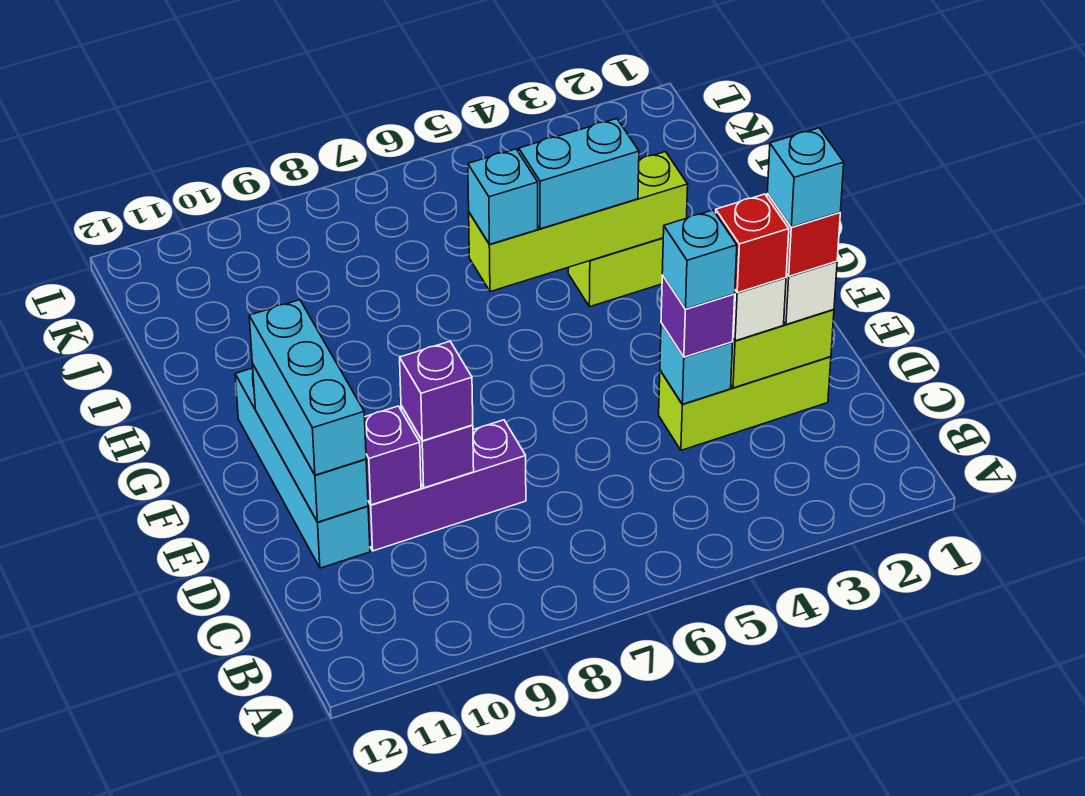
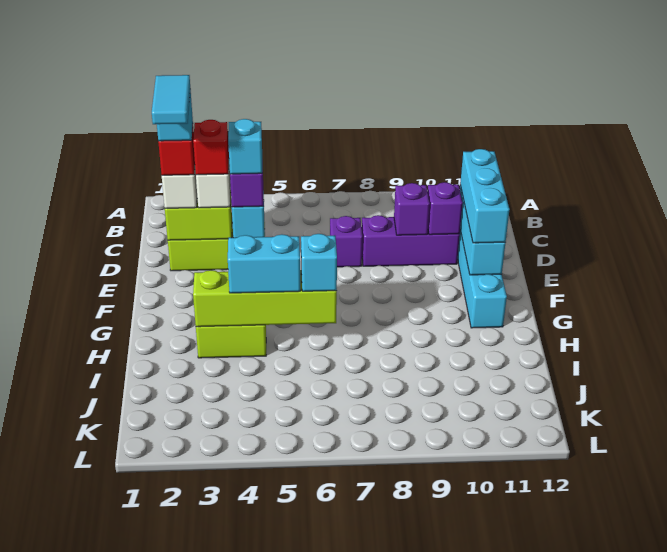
none -> cyan 1x2 tile [152,75,190,124]
purple 1x1 brick [400,341,473,441] -> purple 1x1 brick moved to [330,216,362,267]

